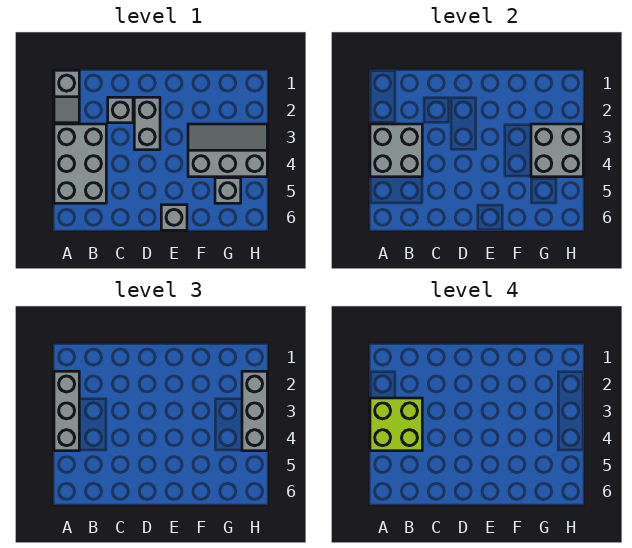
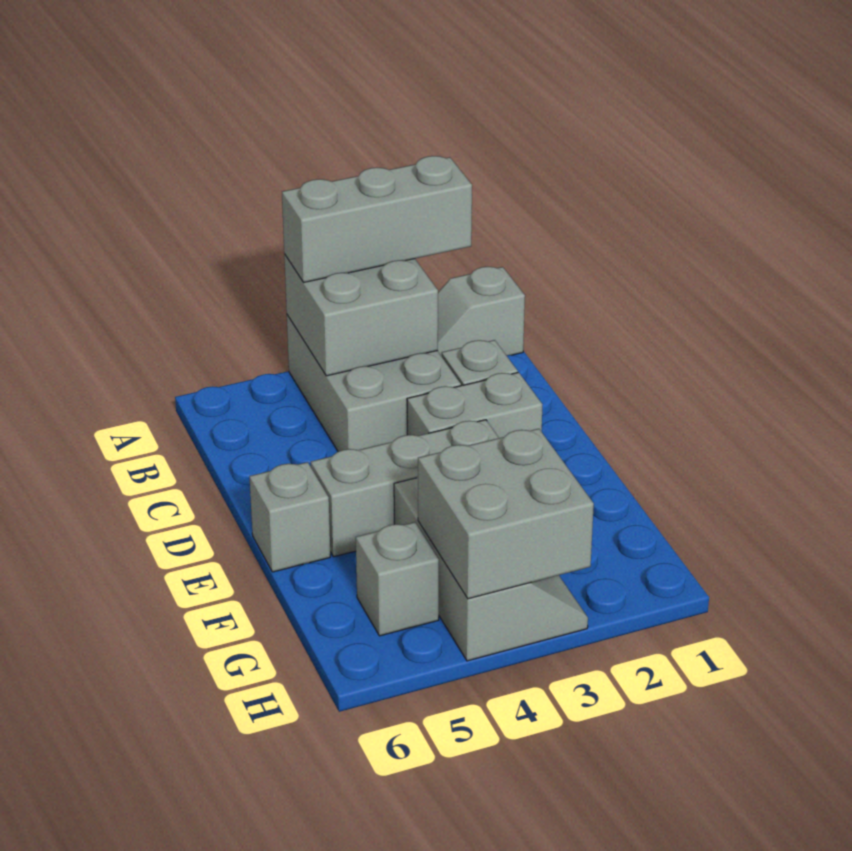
grey 2x3 brick [54,124,106,203] -> grey 2x3 brick turned to [287,315,461,452]
lime 2x2 brick [370,398,422,451] -> none
grey 1x3 brick [242,371,267,451] -> grey 1x3 brick moved to [311,420,499,557]

